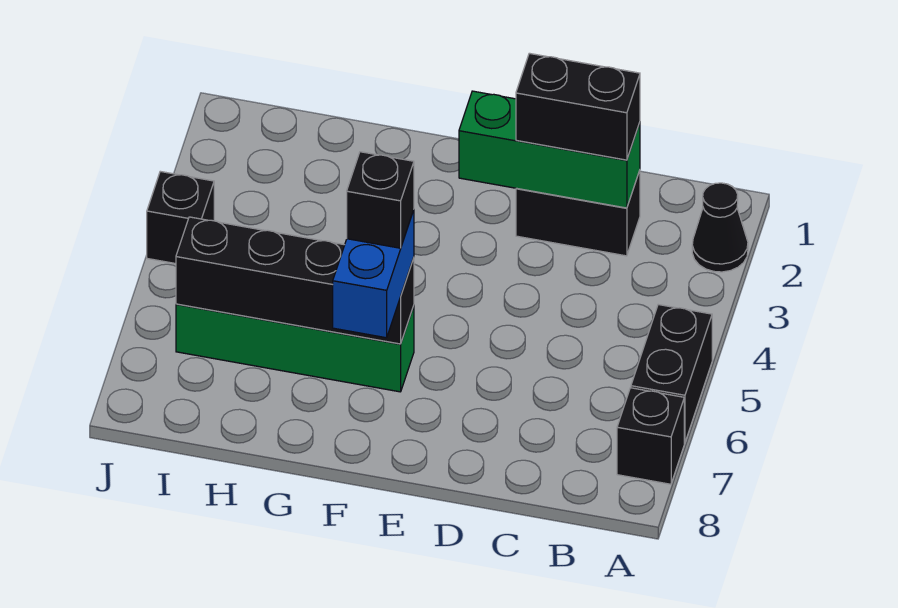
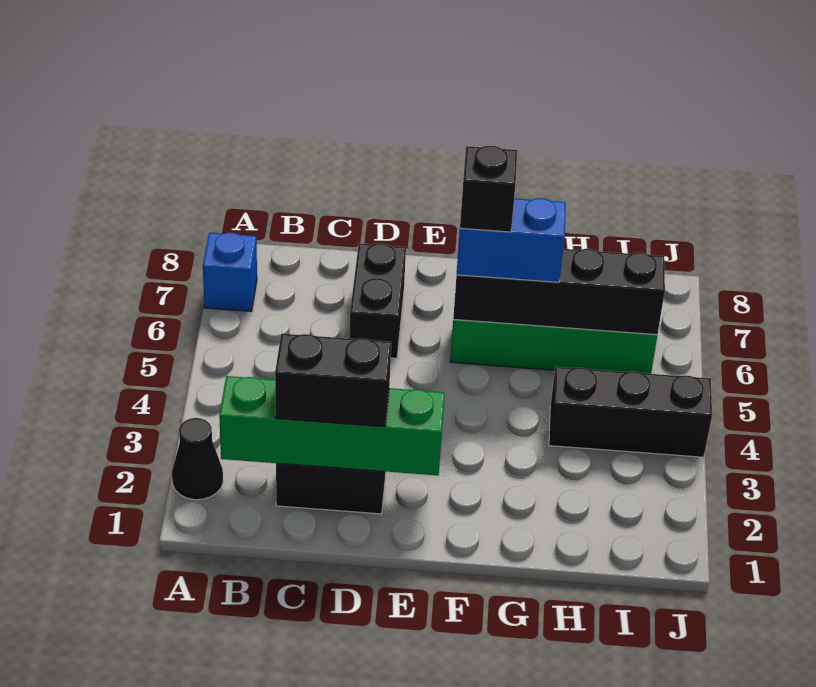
black 1x2 brick [631,305,712,443] -> black 1x2 brick moved to [349,244,406,358]
black 1x1 brick [617,388,684,484] -> blue 1x1 brick [203,232,257,311]
green 1x3 brick [459,91,640,208] -> green 1x4 brick [219,376,445,475]
blue 1x2 brick [333,210,414,338] -> blue 1x2 brick turned to [457,198,566,282]
black 1x1 brick [147,171,214,264] -> black 1x3 brick [549,367,712,457]

